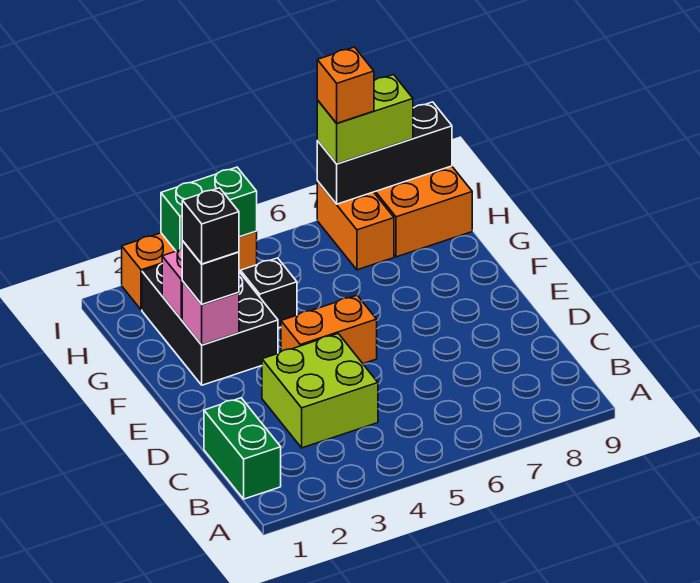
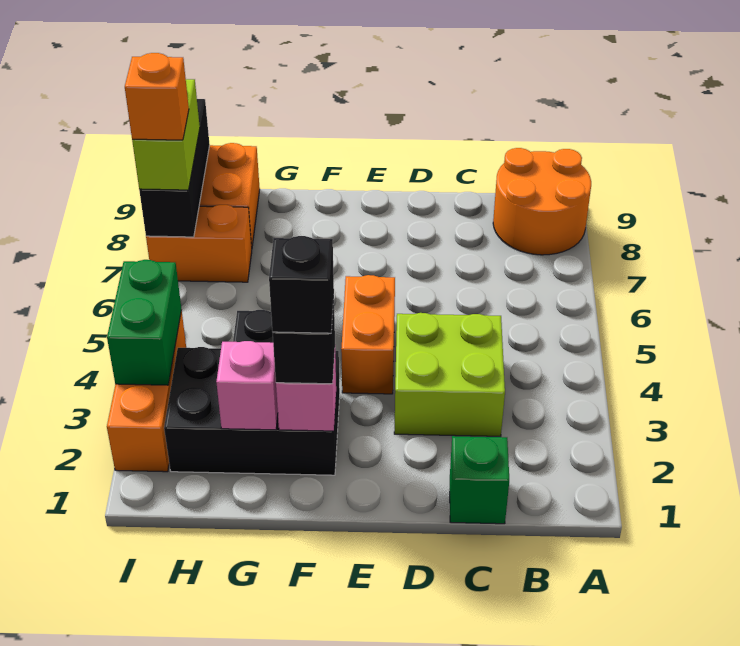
none -> orange 2x2 round brick [493,148,591,255]
green 1x2 brick [204,398,281,499] -> green 1x1 brick [450,436,509,524]

